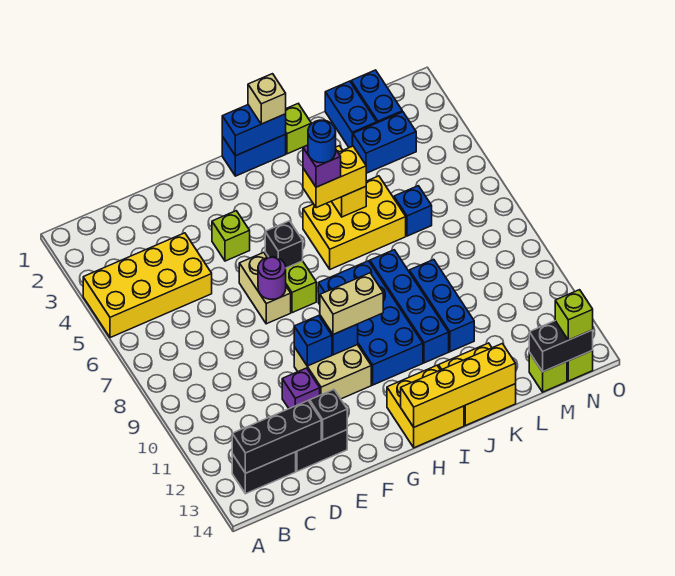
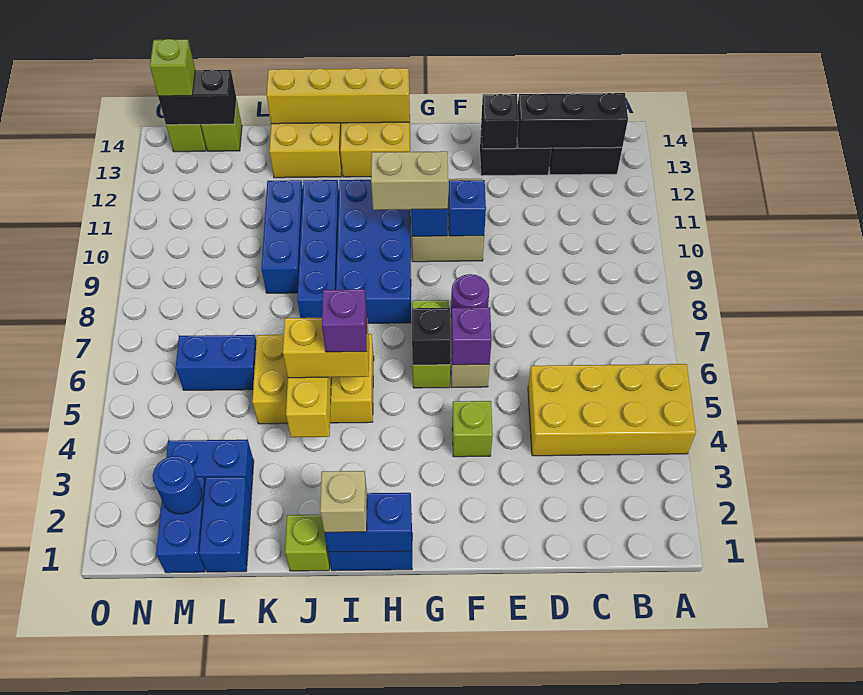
purple 1x1 brick [282,368,320,409] -> purple 1x1 brick moved to [451,307,492,365]
blue 1x1 round brick [308,120,336,163] -> blue 1x1 round brick moved to [153,456,202,514]
blue 1x1 brick [394,186,432,236] -> blue 1x2 brick [176,335,256,390]

